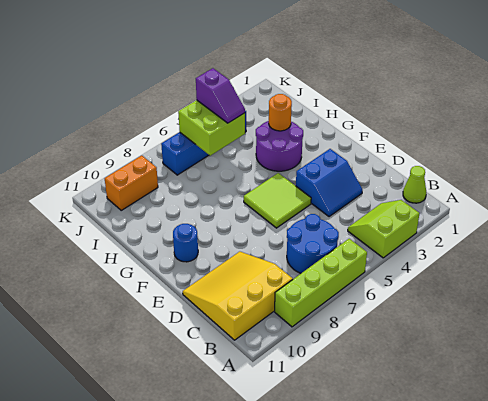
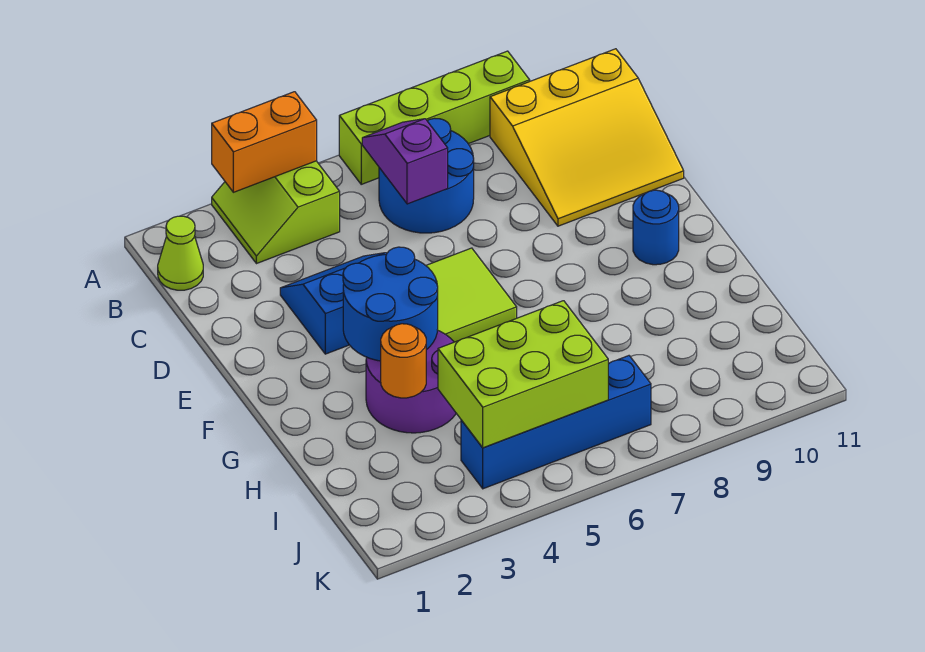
lime 2x2 slope [348,200,420,258] -> lime 2x2 slope turned to [212,161,340,264]
none -> blue 2x2 round brick [343,247,438,361]
lime 2x2 brick [178,100,245,156] -> lime 2x3 brick [438,301,608,448]
purple 1x2 slope [196,68,245,123] -> purple 1x2 slope moved to [362,119,448,204]
orange 1x2 brick [105,156,158,210] -> orange 1x2 brick moved to [212,92,317,192]

